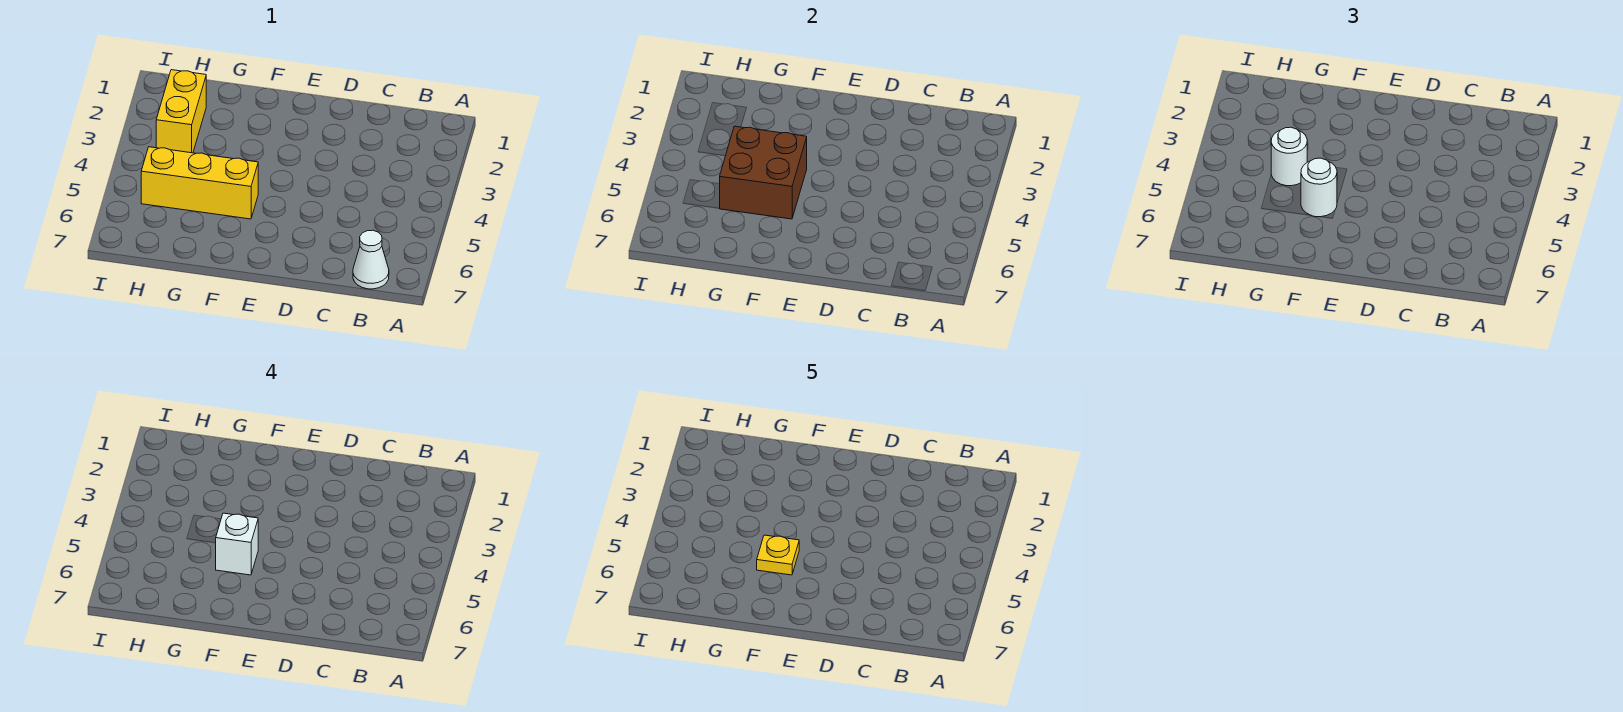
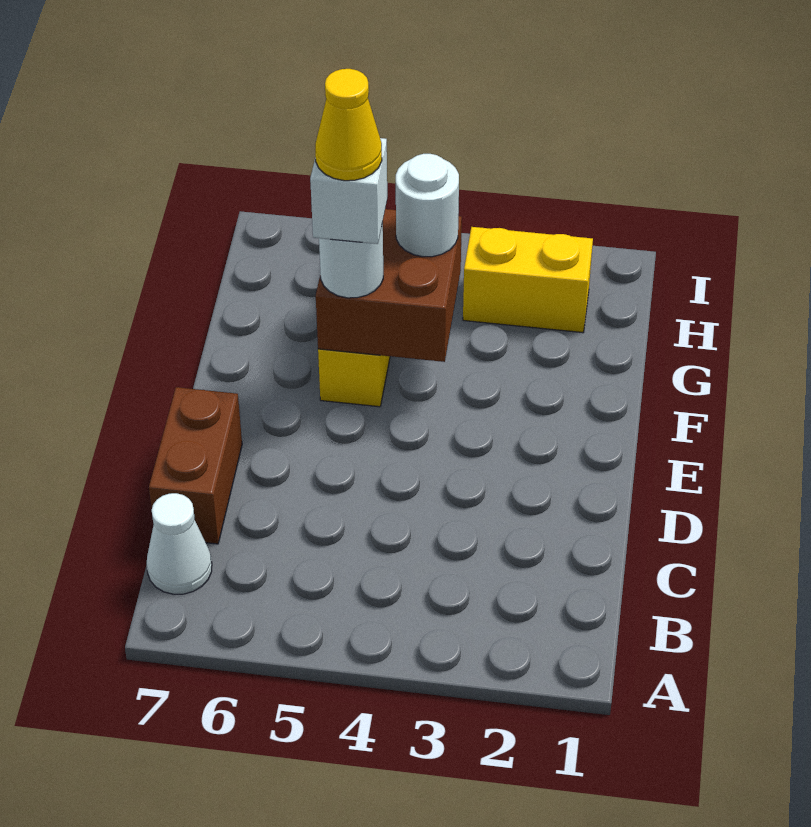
none -> brown 1x2 brick [149,387,242,544]
yellow 1x1 plate [757,535,799,575] -> yellow 1x1 cone [315,69,382,181]

